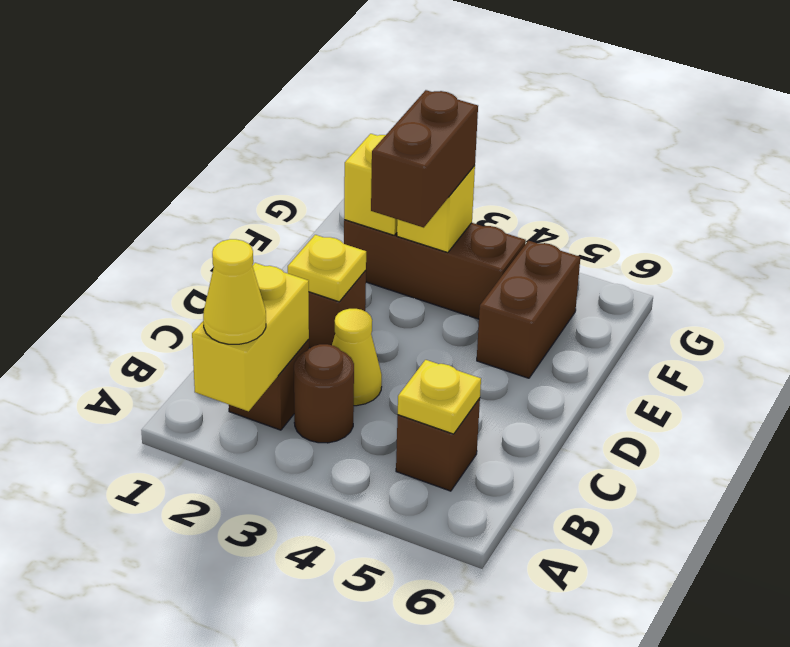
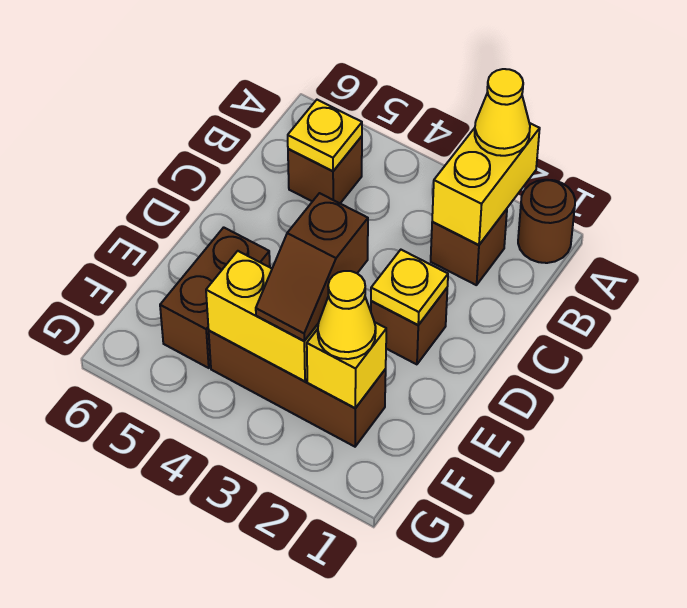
brown 1x1 round brick [294,344,354,443] -> brown 1x1 round brick moved to [518,180,575,263]
yellow 1x1 cone [332,309,382,406] -> yellow 1x1 cone moved to [318,271,376,359]
brown 1x2 brick [371,90,478,228] -> brown 1x2 slope [256,193,368,341]
yellow 1x1 brick [397,166,475,253] -> yellow 1x2 brick [206,251,318,381]

